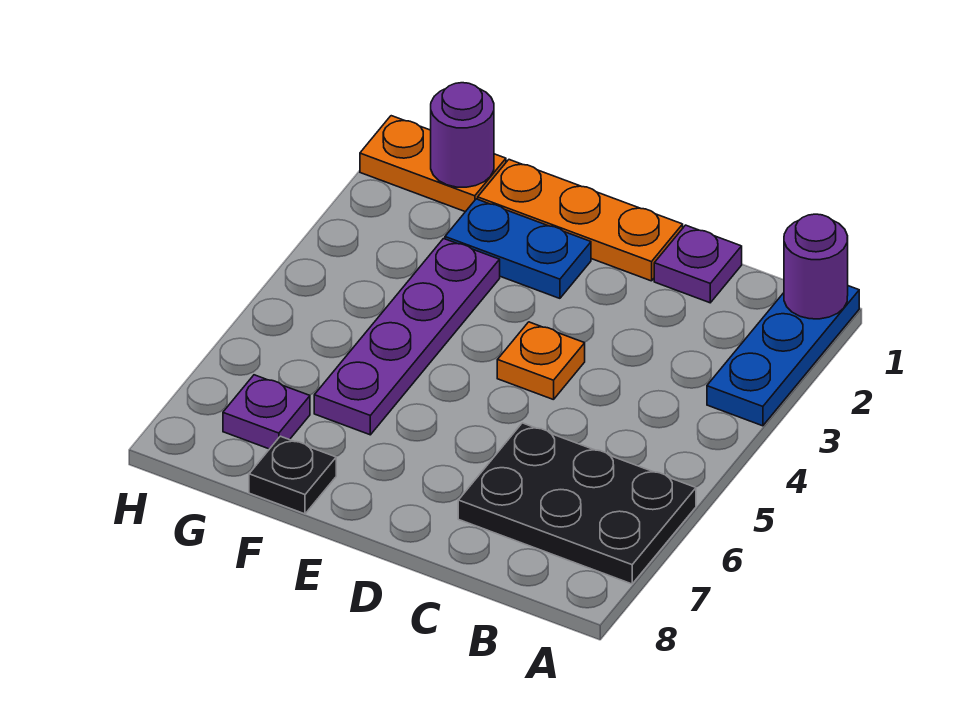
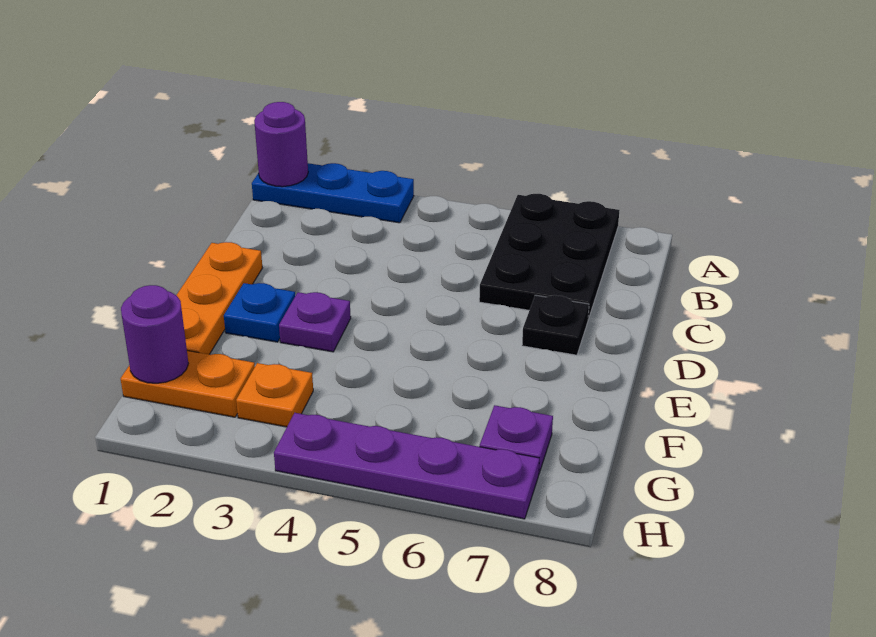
purple 1x1 plate [654,225,742,303] -> purple 1x1 plate moved to [279,292,351,352]
orange 1x1 plate [497,322,585,400] -> orange 1x1 plate moved to [236,363,313,427]
blue 1x2 plate [445,199,591,298] -> blue 1x1 plate [224,283,295,342]
purple 1x4 plate [314,239,500,435] -> purple 1x4 plate moved to [274,413,539,519]
black 1x1 plate [249,436,336,514] -> black 1x1 plate moved to [522,295,589,355]
orange 1x2 plate [360,116,506,212] -> orange 1x2 plate turned to [120,351,255,417]

